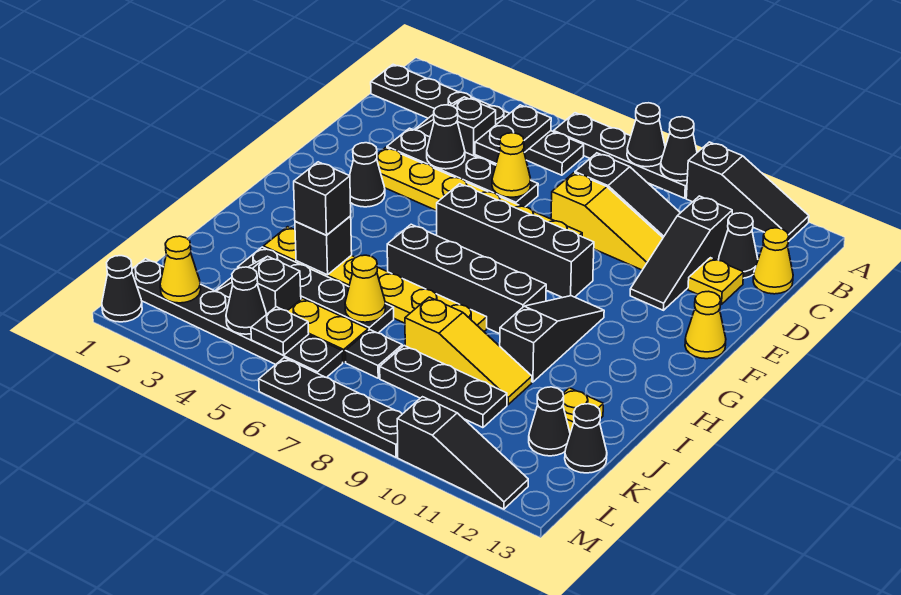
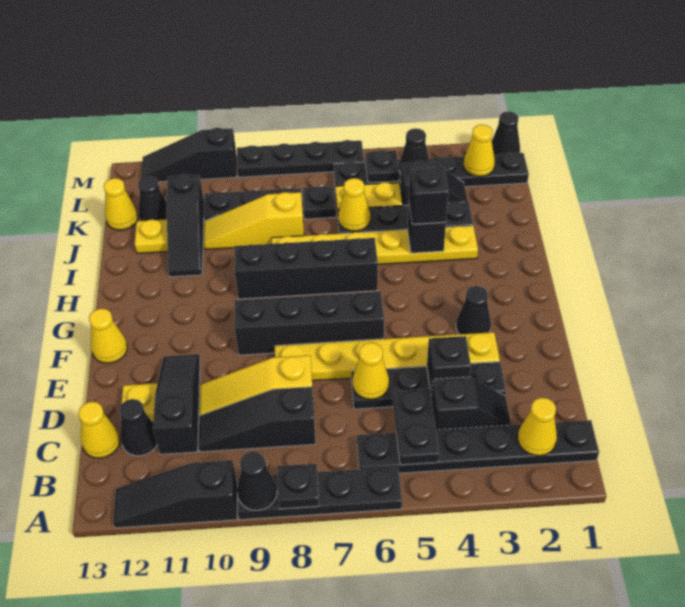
black 1x1 cone [627,103,665,167] -> black 1x1 plate [277,464,319,509]
none -> yellow 1x1 cone [518,398,557,456]
black 1x1 cone [427,105,465,169] -> black 1x1 brick [427,336,471,394]
black 1x3 slope [500,296,604,382] -> black 1x3 slope moved to [166,174,204,277]
black 1x1 cone [565,404,607,473] -> yellow 1x1 cone [104,178,138,230]

